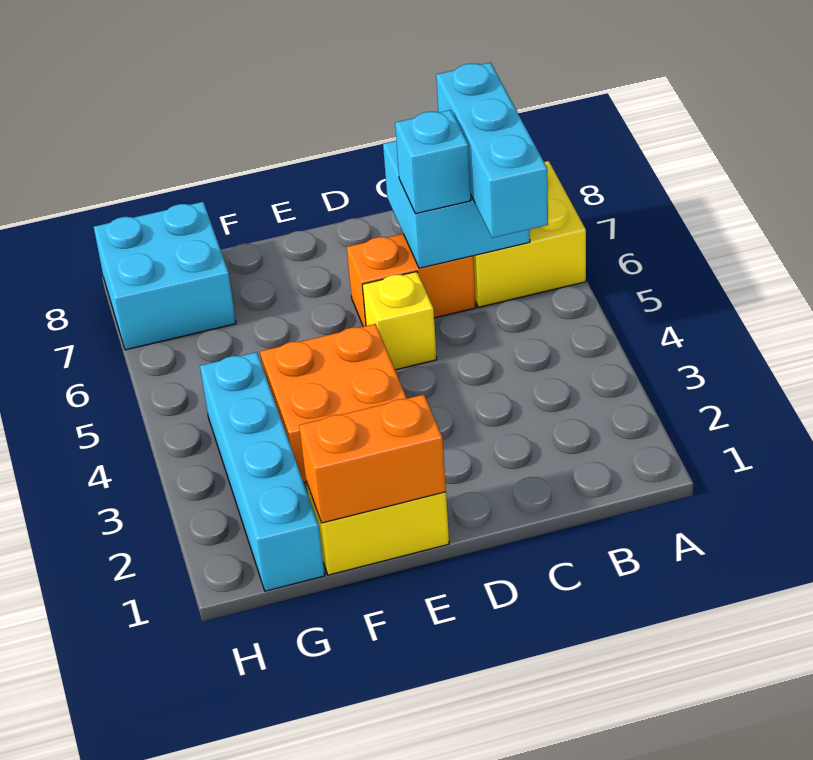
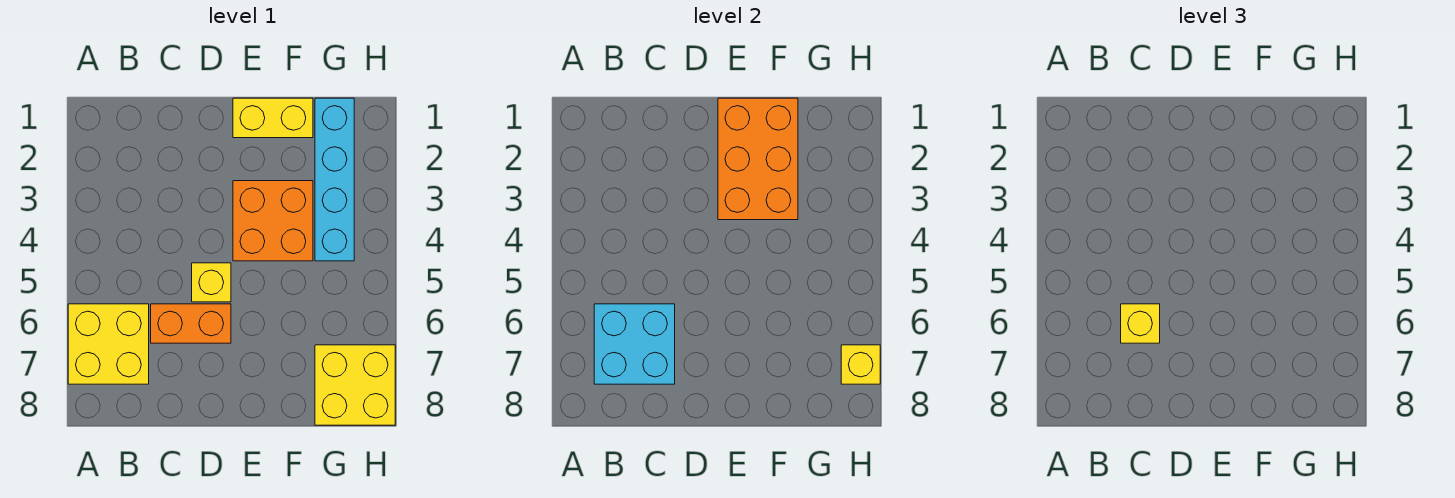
cyan 1x3 brick [436,62,548,238] -> none
cyan 1x1 brick [395,110,471,214] -> yellow 1x1 brick [1121,304,1160,343]
orange 1x2 brick [299,395,446,523] -> orange 2x3 brick [718,98,798,220]
cyan 2x2 brick [94,202,236,350] -> yellow 2x2 brick [315,345,395,425]
none -> yellow 1x1 brick [841,345,880,384]

